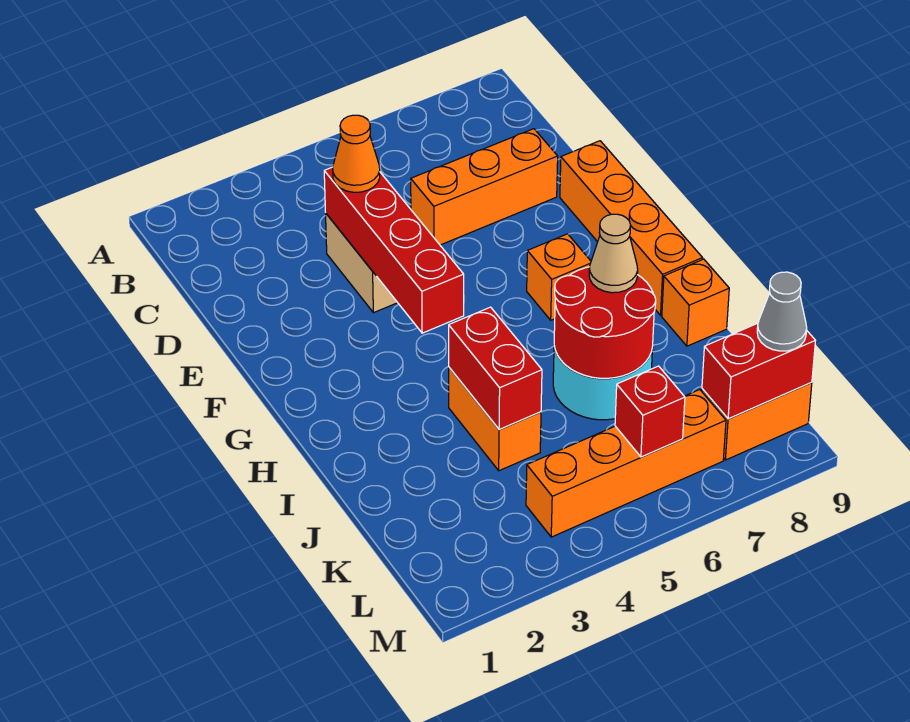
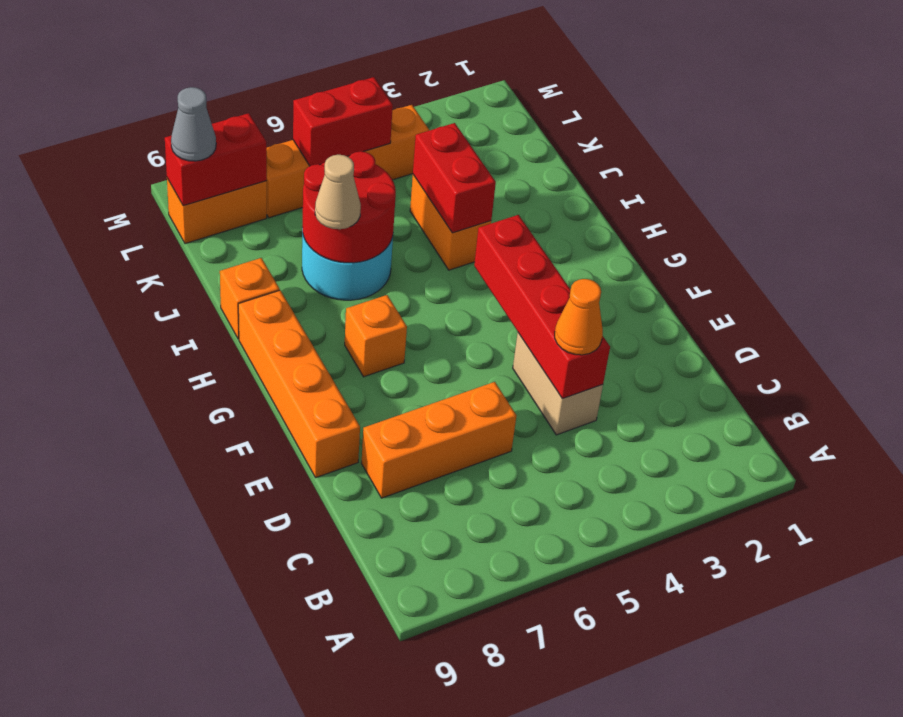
red 1x1 brick [615,366,685,457] -> red 1x2 brick [293,77,393,166]

